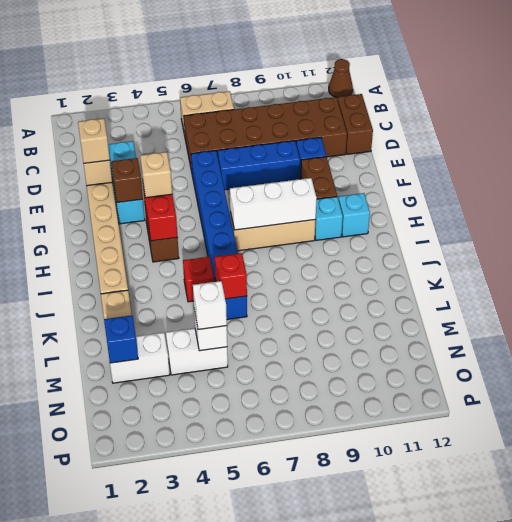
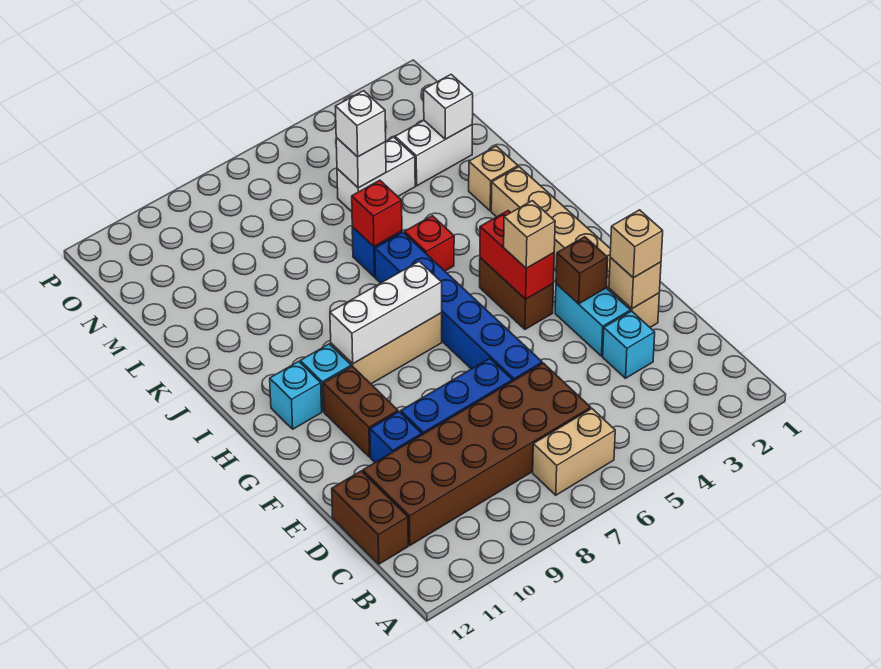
brown 1x1 cone [329,59,353,98] -> none
blue 1x1 brick [104,315,138,363] -> white 1x1 brick [424,75,473,139]

